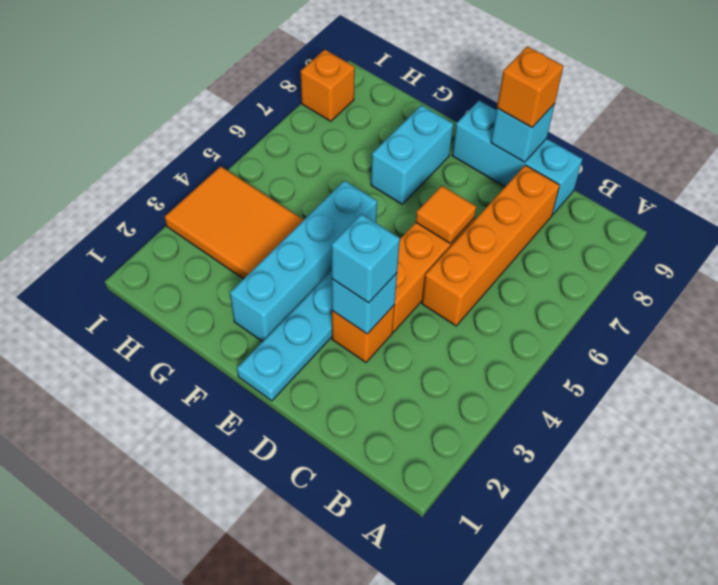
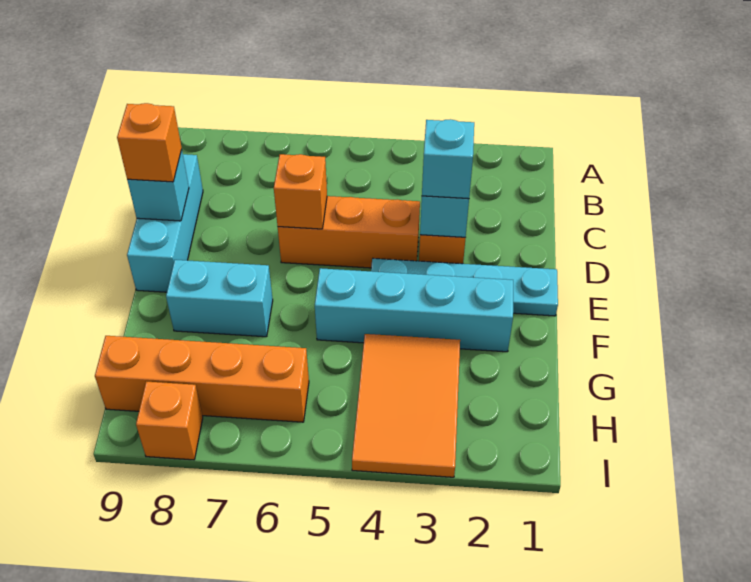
orange 1x4 brick [422,165,560,326] -> orange 1x4 brick moved to [95,336,309,422]
orange 1x1 tile [416,186,476,243] -> orange 1x1 brick [274,154,327,229]

